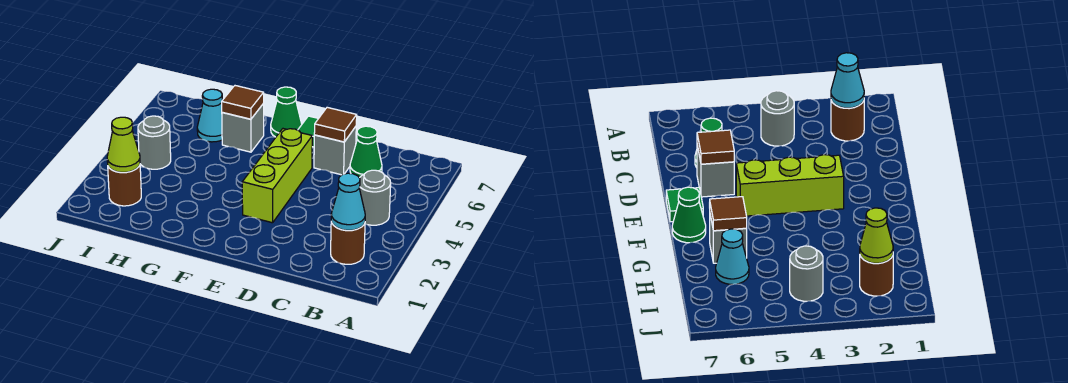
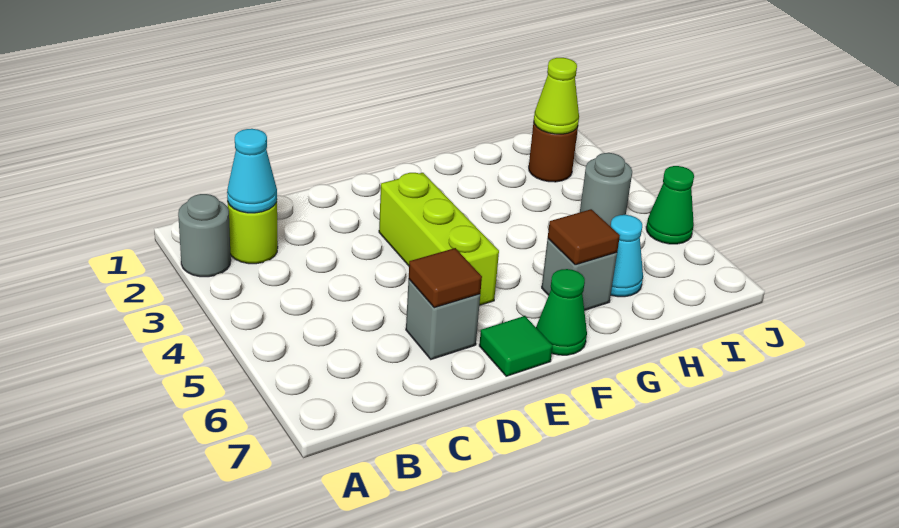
brown 1x1 round brick [331,222,365,264] -> lime 1x1 round brick [228,202,278,264]
grey 1x1 round brick [359,170,391,225] -> grey 1x1 round brick moved to [178,194,231,277]
green 1x1 cone [350,126,382,178] -> green 1x1 cone moved to [646,166,694,244]

